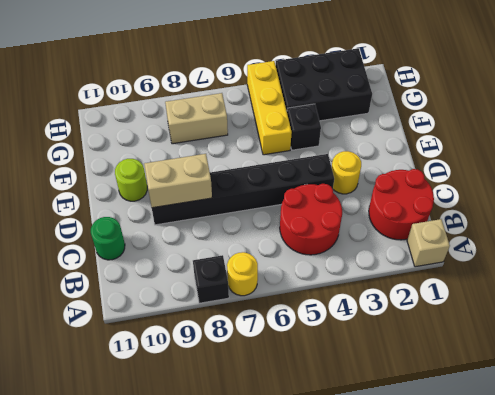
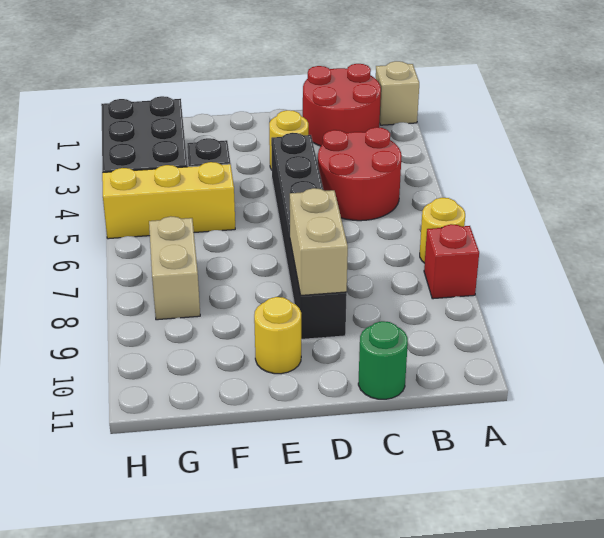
black 1x1 brick [193,255,229,303] -> red 1x1 brick [424,224,479,299]
lime 1x1 round brick [115,159,147,201] -> yellow 1x1 round brick [254,297,301,374]

